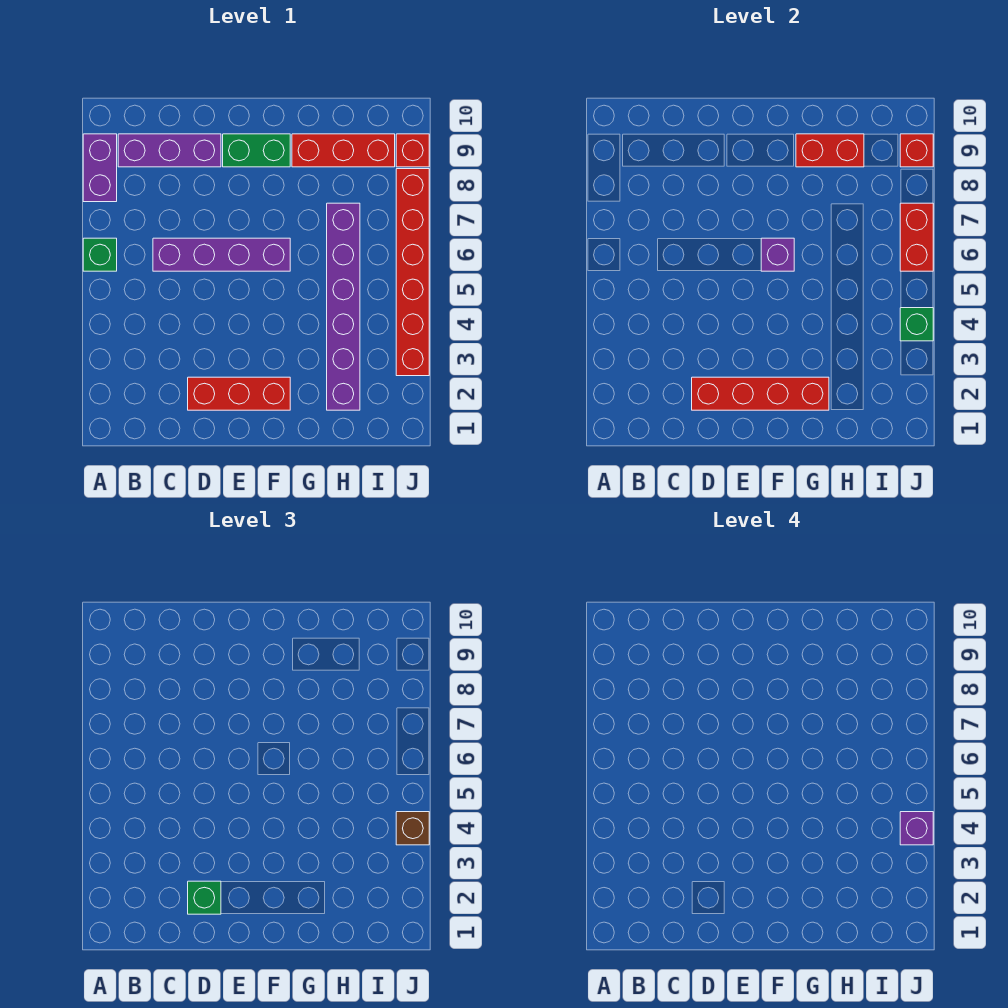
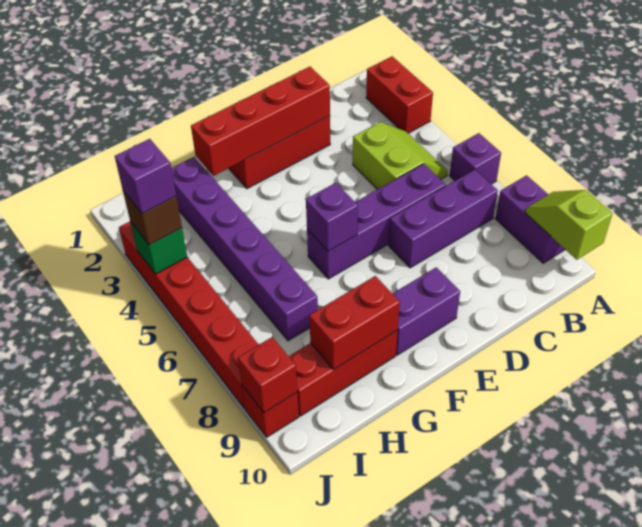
green 1x1 brick [83,238,117,271] -> purple 1x1 brick [450,133,501,184]
none -> lime 1x2 slope [526,190,612,260]
none -> lime 2x2 slope [353,122,448,190]
purple 1x3 brick [118,134,221,167] -> purple 1x3 brick moved to [389,170,498,268]
green 1x1 brick [188,881,221,914] -> none
green 1x2 brick [223,134,290,167] -> purple 1x2 brick [393,267,460,355]
red 1x2 brick [900,203,933,271] -> red 1x2 brick moved to [366,56,433,133]

